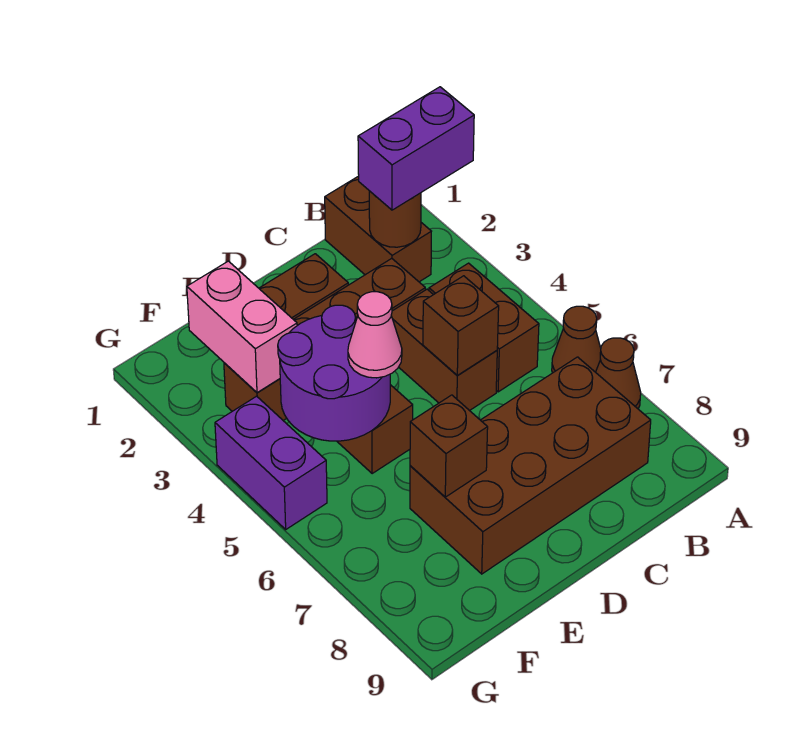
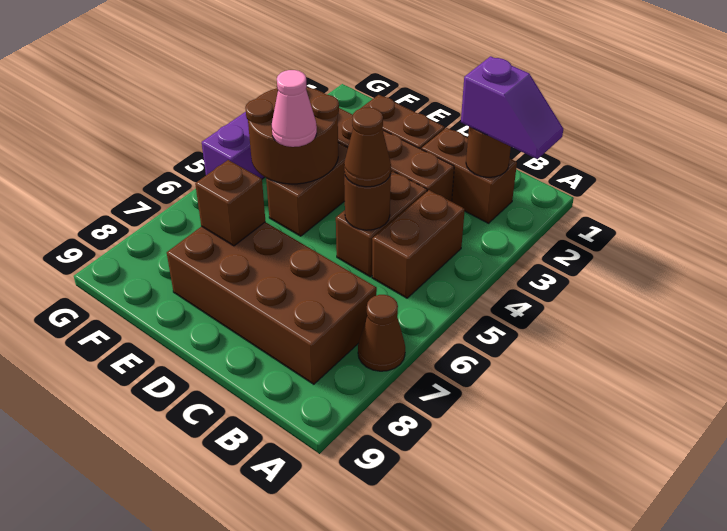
purple 1x2 brick [358,87,474,210] -> purple 1x2 slope [461,56,563,159]
brown 1x1 cone [552,306,601,373] -> brown 1x1 cone moved to [344,107,391,187]
brown 1x2 brick [325,176,432,282] -> brown 1x2 brick turned to [421,128,517,223]
brown 1x1 brick [423,276,499,375] -> brown 1x1 round brick [344,173,391,230]
purple 2x2 round brick [278,305,390,441] -> brown 2x2 round brick [245,87,339,184]
pink 1x2 brick [187,261,297,393] -> none

